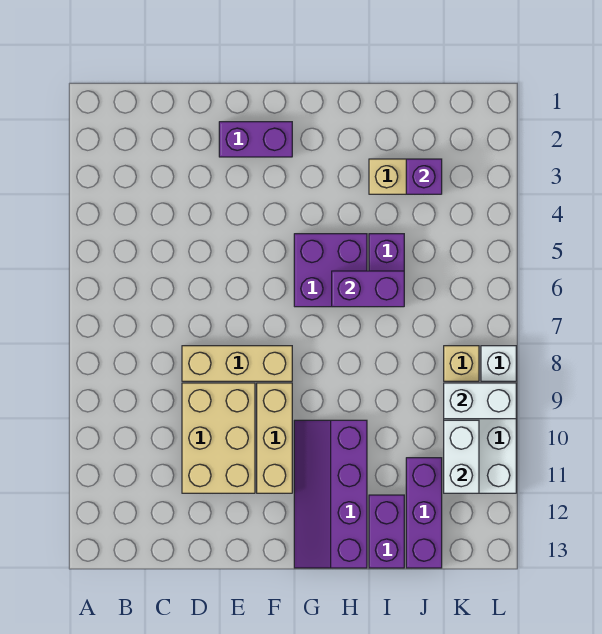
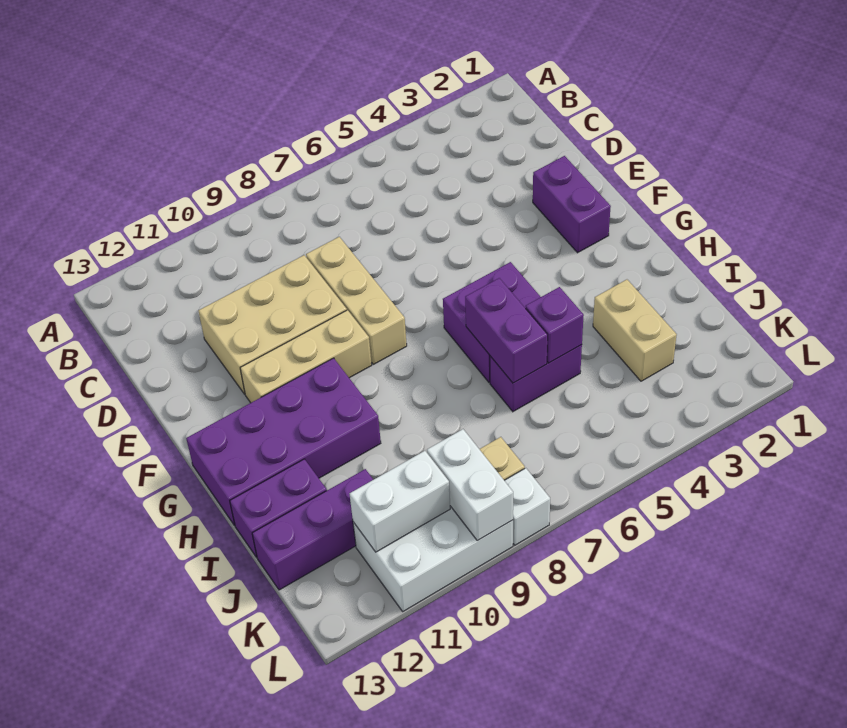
purple 2x4 slope [294,420,367,568] -> purple 2x4 brick [186,358,381,526]
purple 1x1 brick [406,159,442,194] -> purple 1x1 brick moved to [526,287,584,363]

